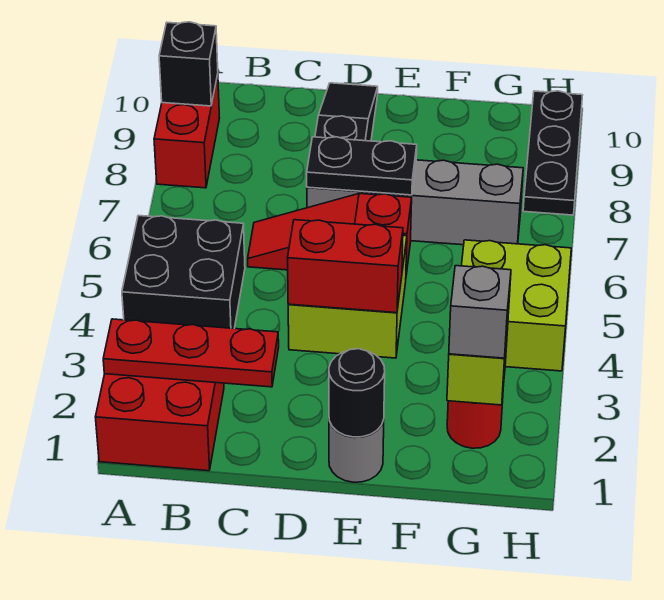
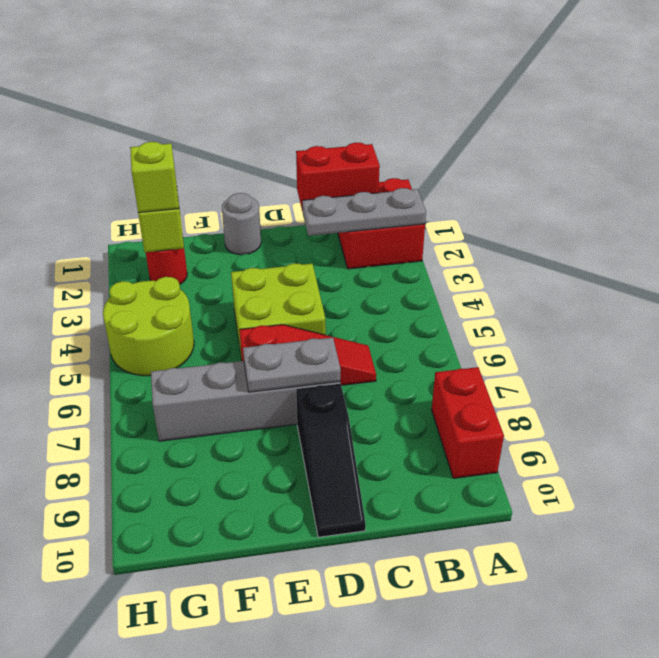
red 1x3 plate [103,319,279,387] -> grey 1x3 plate [302,188,426,236]
black 2x2 brick [122,216,245,329] -> none
black 1x1 brick [159,22,218,106] -> none
red 1x2 brick [288,220,403,313] -> red 1x2 brick moved to [296,143,380,211]
black 1x2 plate [307,137,417,195] -> grey 1x2 plate [243,337,341,392]
black 1x1 round brick [329,349,385,437] -> none
grey 1x1 brick [449,266,511,358] -> lime 1x1 brick [130,142,179,213]
lime 2x2 brick [461,240,571,371] -> lime 2x2 round brick [103,277,194,376]
black 1x3 plate [523,91,583,215] -> none

